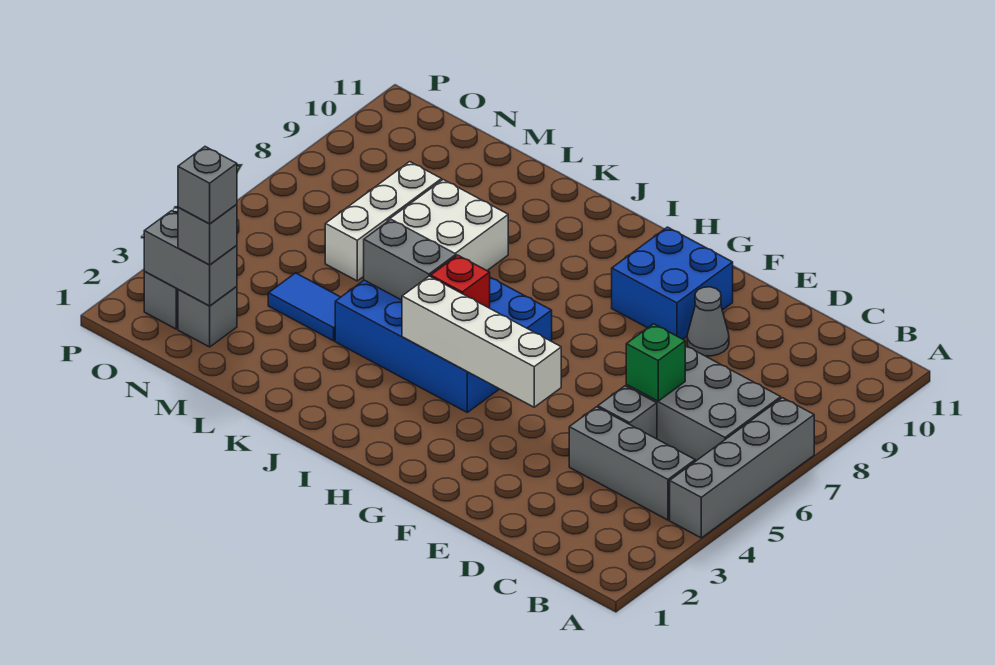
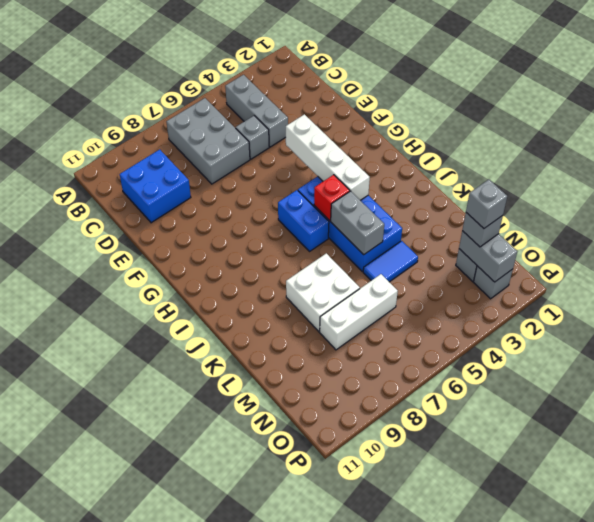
grey 1x4 brick [670,398,814,538] -> none
green 1x1 brick [626,324,685,401] -> none
grey 1x1 cone [687,287,729,356] -> none
blue 2x2 brick [612,227,733,339] -> blue 2x2 brick moved to [120,150,191,223]
blue 1x2 tile [268,273,340,341] -> blue 1x2 tile turned to [363,241,418,282]

